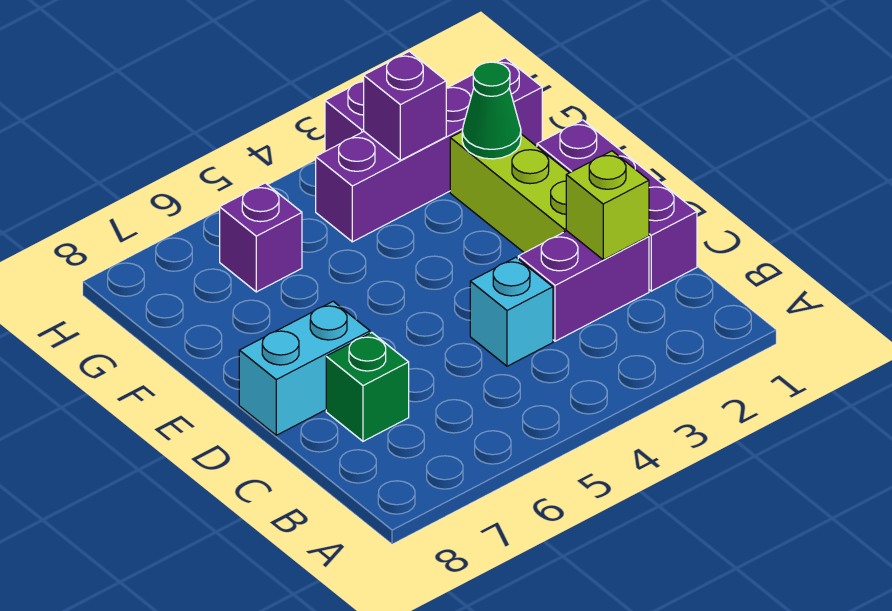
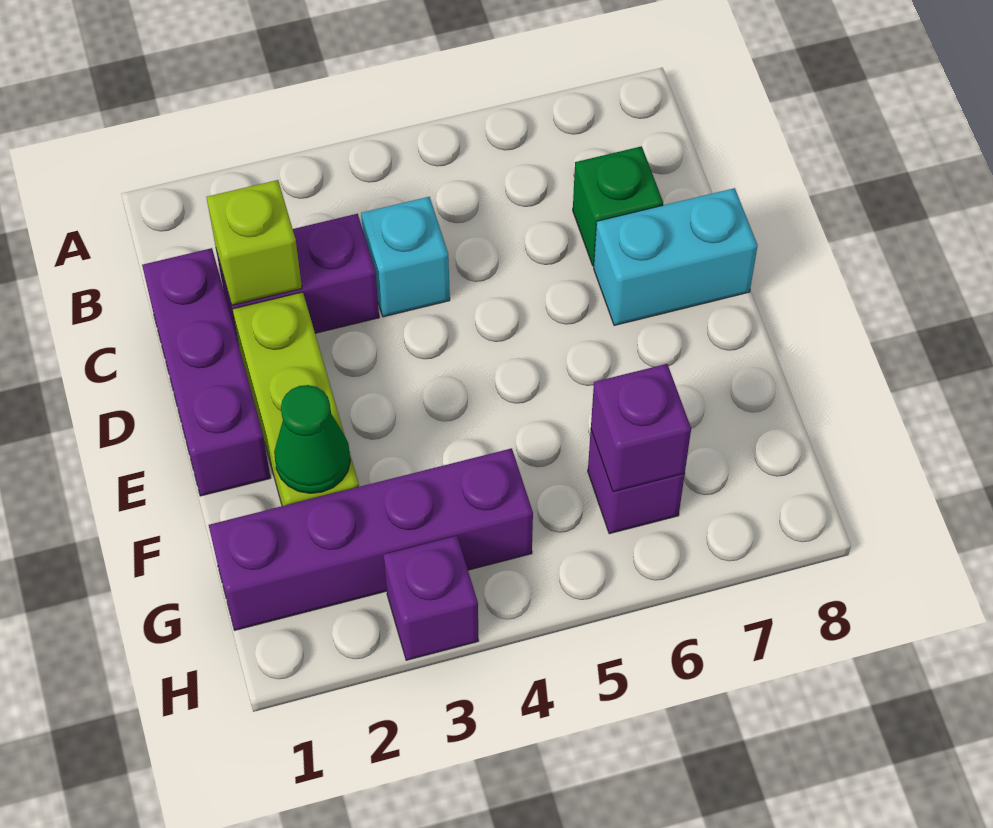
purple 1x1 brick [364,51,446,160] -> purple 1x1 brick moved to [591,364,691,492]

